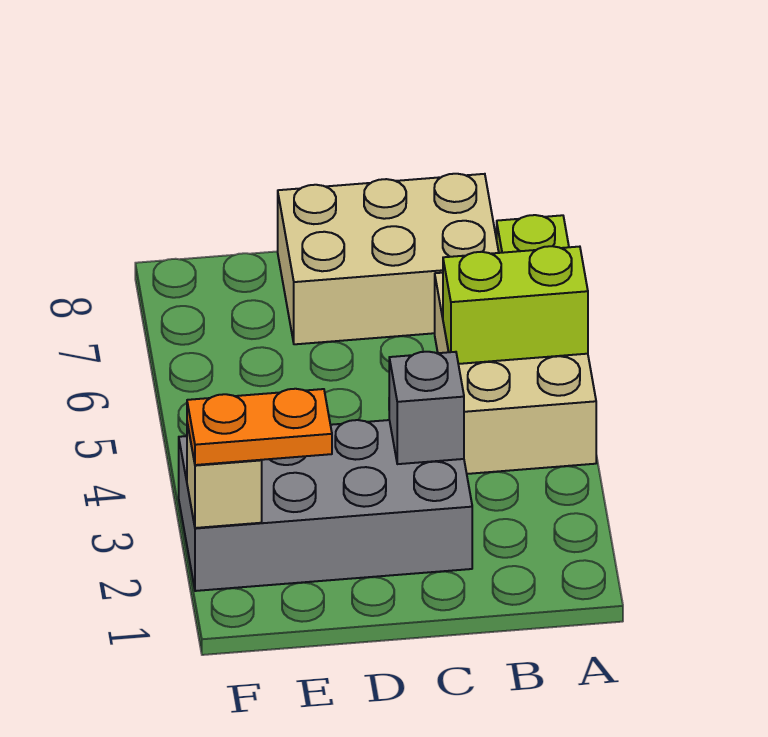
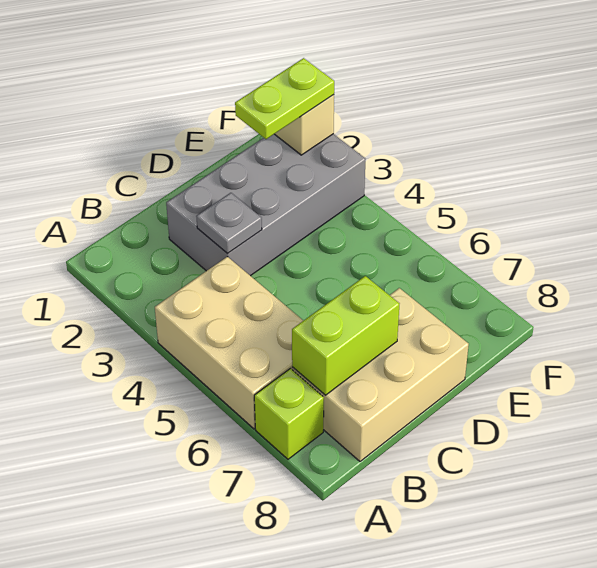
lime 1x2 brick [443,246,588,364] -> lime 1x2 brick moved to [292,276,399,395]
grey 1x1 brick [389,352,464,464] -> grey 1x1 plate [196,193,262,254]
orange 1x2 plate [187,389,332,465] -> lime 1x2 plate [235,58,334,139]

